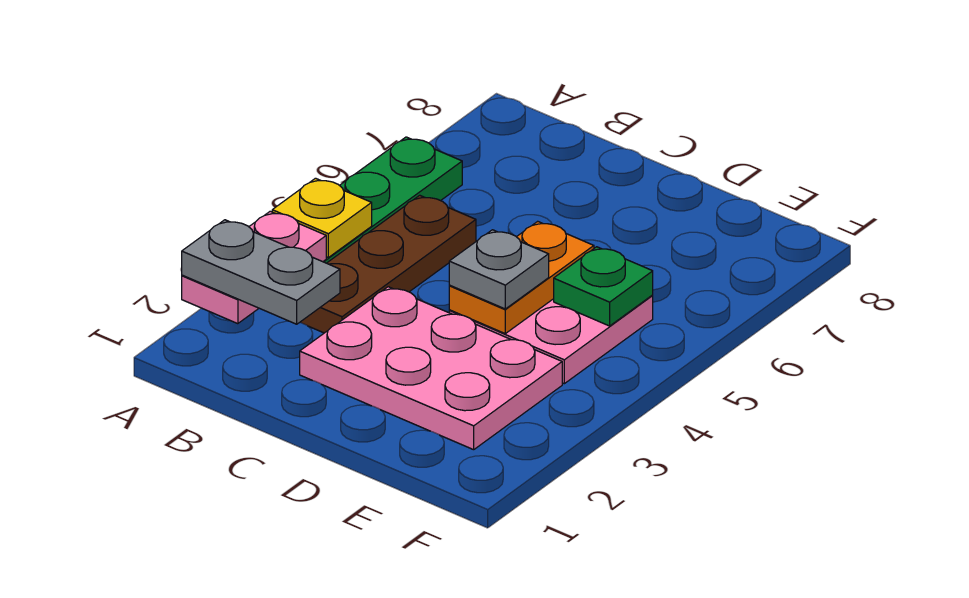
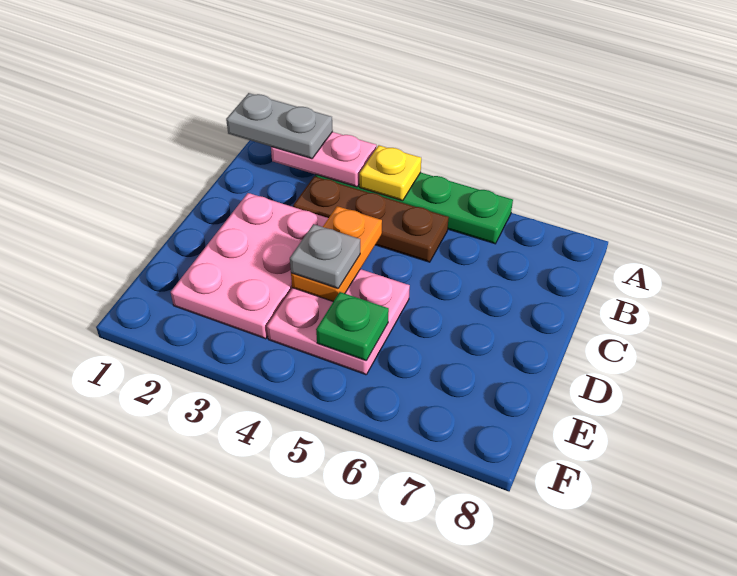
grey 1x2 plate [182,220,340,324] -> grey 1x2 plate turned to [226,93,333,159]
orange 1x2 plate [449,221,594,334] -> orange 1x2 plate turned to [291,206,382,302]

